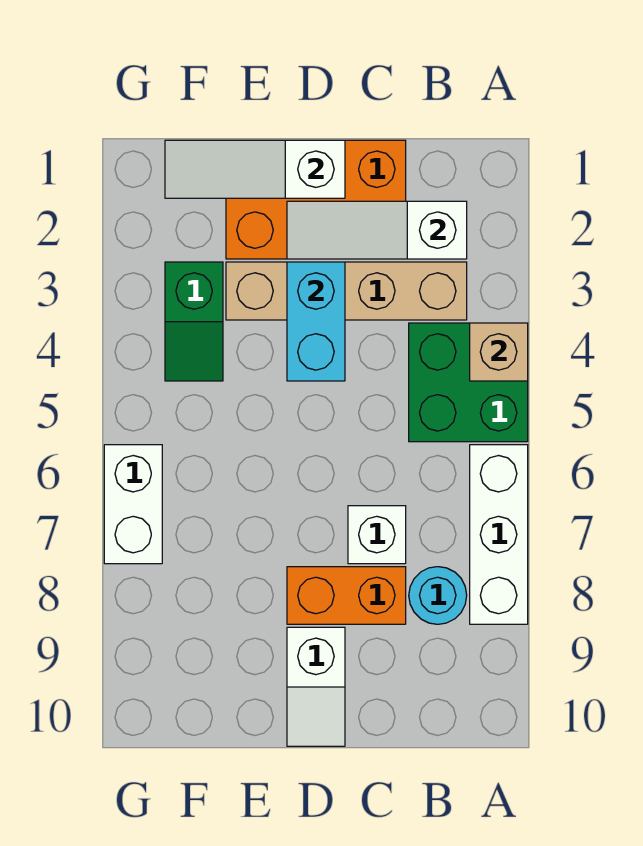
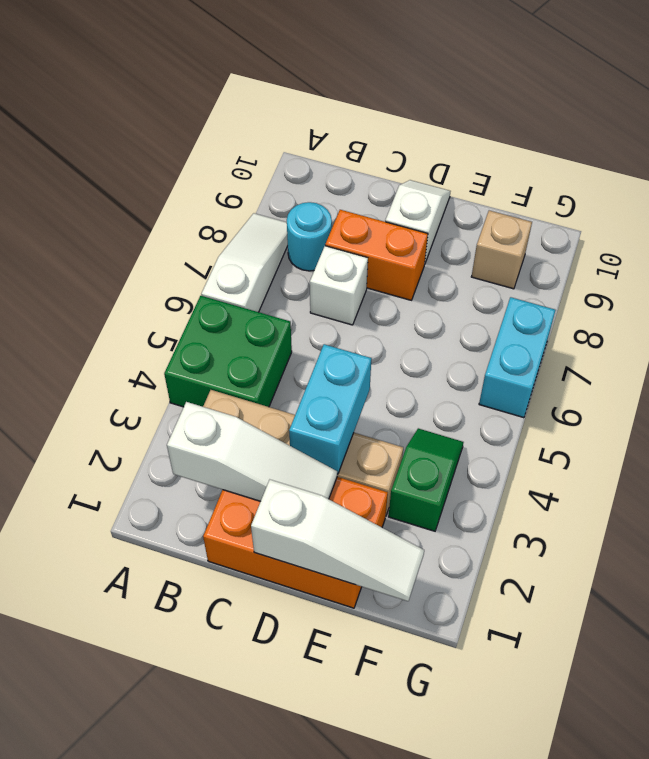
tan 1x1 brick [470,323,528,381] -> tan 1x1 brick moved to [471,210,532,289]
white 1x3 brick [470,445,528,624] -> white 1x3 slope [201,213,288,312]
white 1x2 brick [104,445,162,564] -> cyan 1x2 brick [479,297,555,418]

